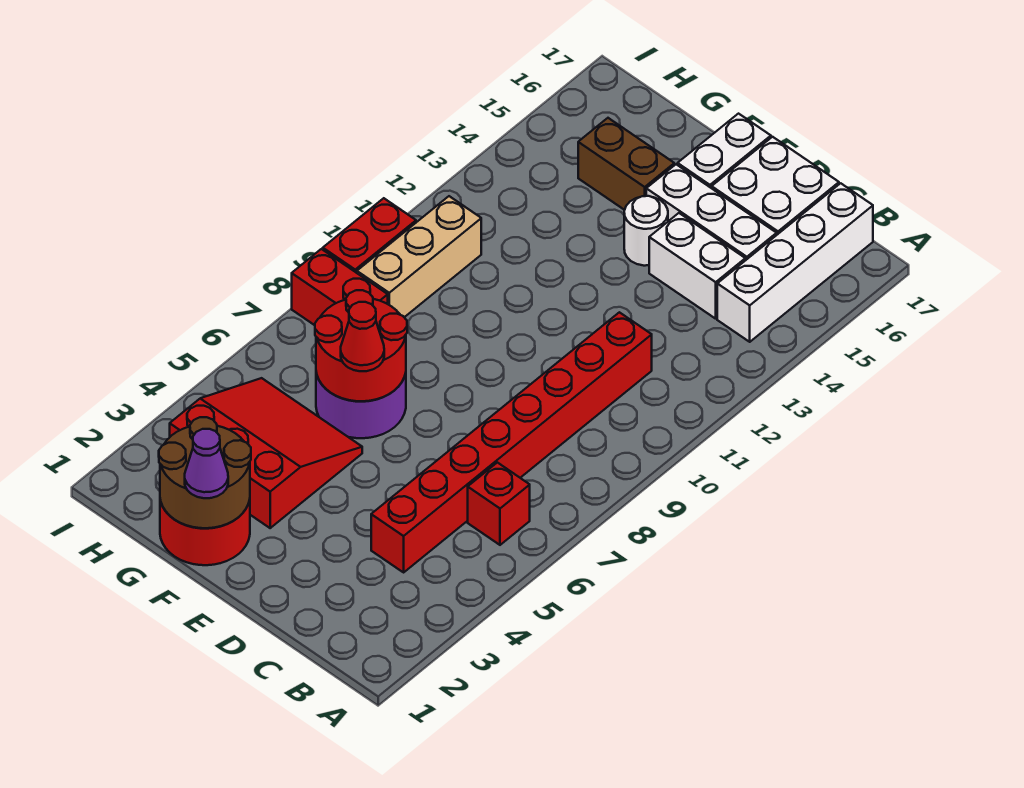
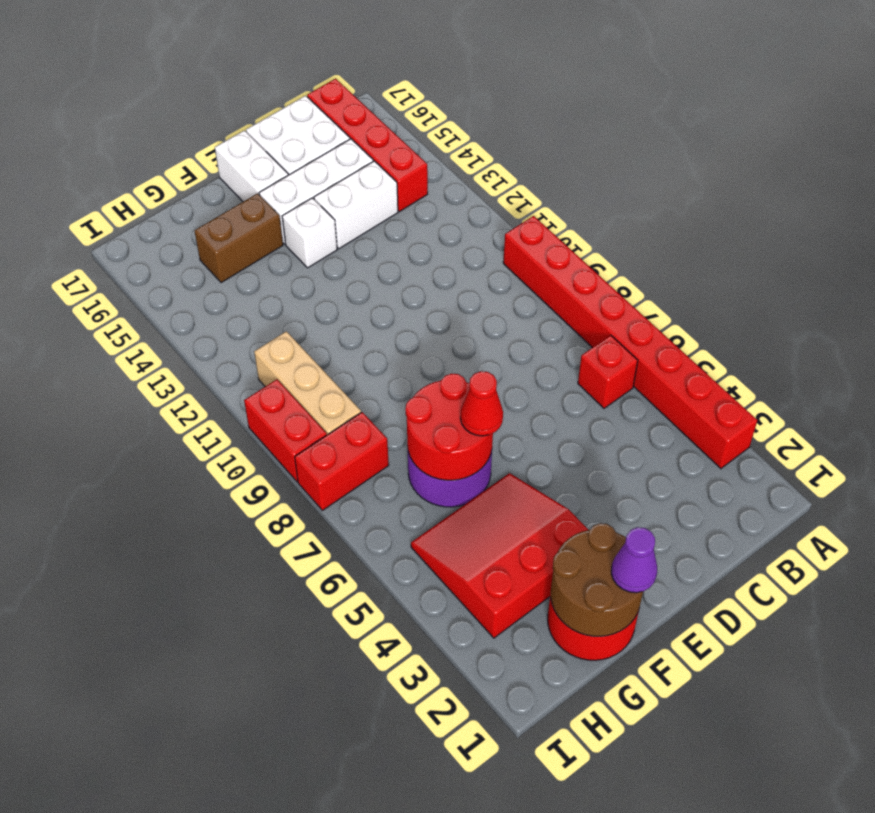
white 1x4 brick [717,183,873,342] -> red 1x4 brick [307,79,428,212]
red 1x8 brick [371,312,652,572] -> red 1x8 brick moved to [503,216,757,469]
white 1x1 round brick [624,196,668,266] -> white 1x1 brick [282,198,337,268]

